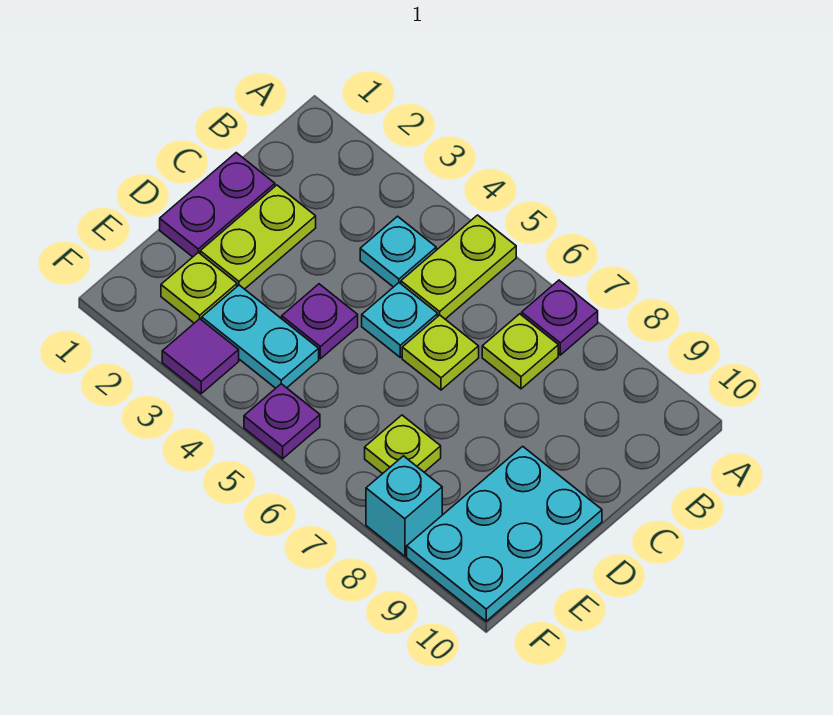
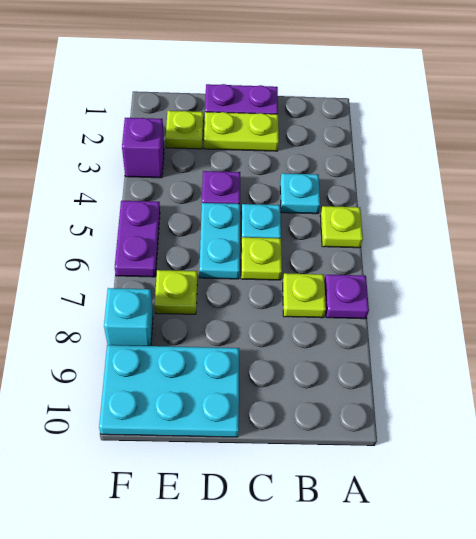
lime 1x2 plate [401,215,516,319] -> lime 1x1 plate [320,206,363,248]
cyan 1x2 plate [202,285,319,388] -> cyan 1x2 plate moved to [199,203,240,279]
purple 1x1 tile [162,319,239,394] -> purple 1x1 brick [122,118,164,178]
purple 1x1 plate [244,384,320,459] -> purple 1x2 plate [115,201,160,277]

